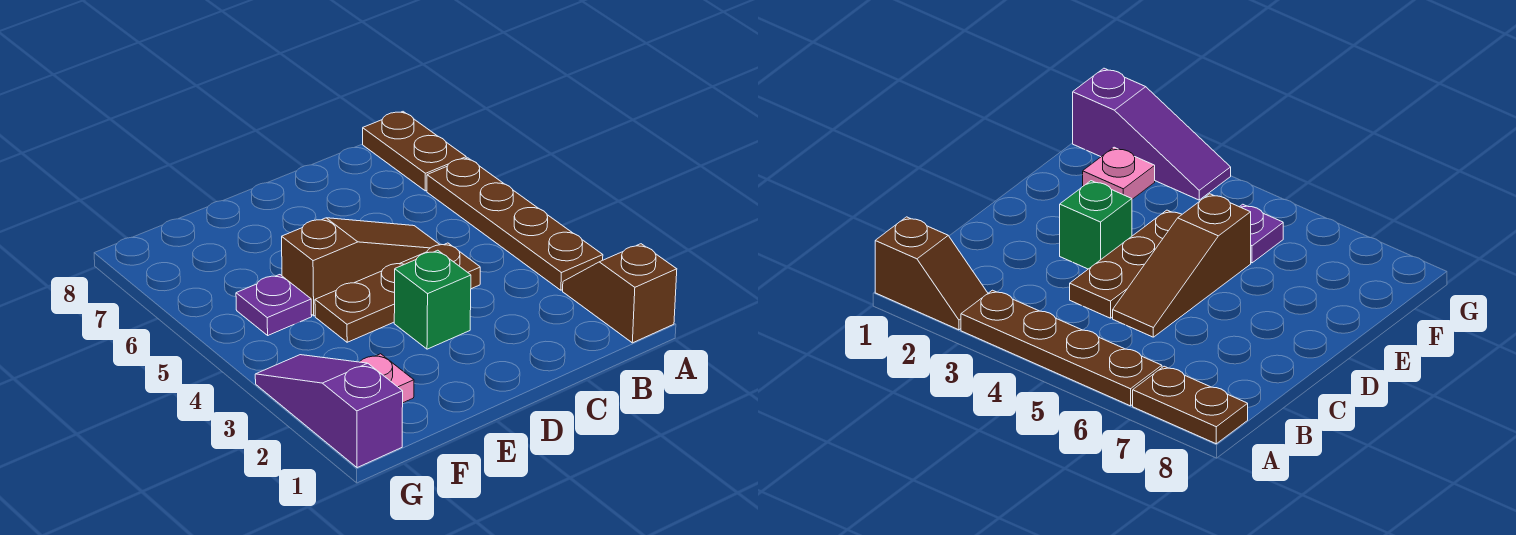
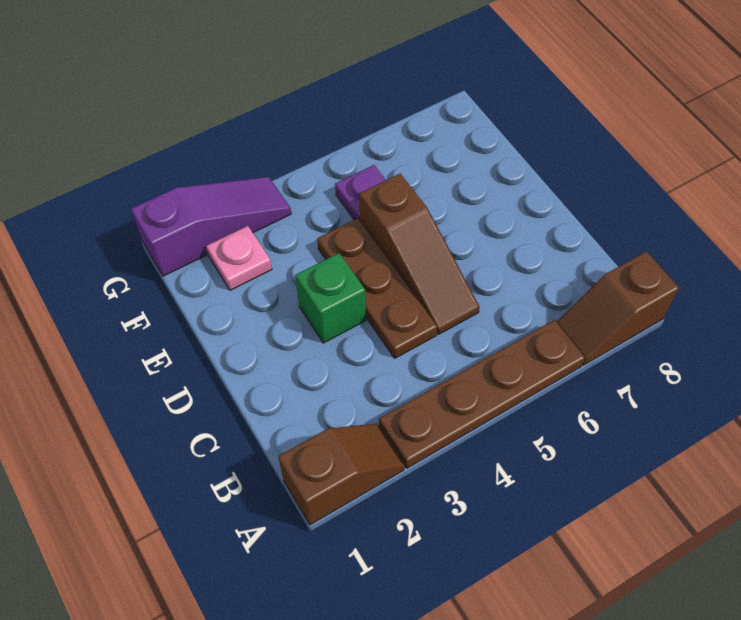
brown 1x2 plate [363,112,466,191] -> brown 1x2 slope [557,251,679,365]

